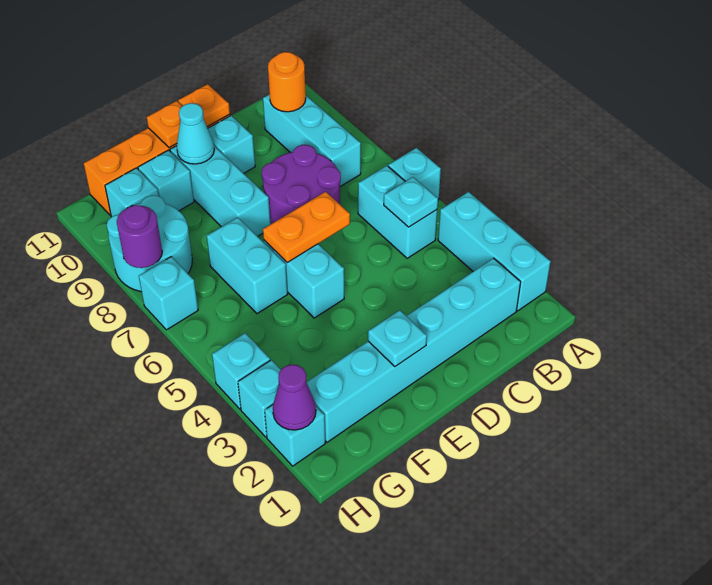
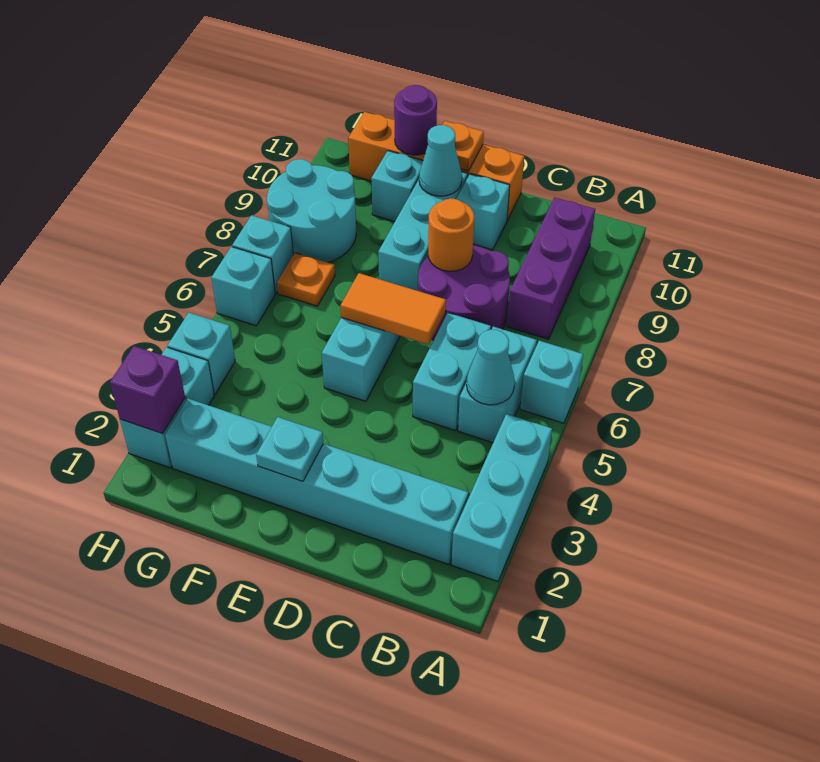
cyan 1x1 plate [384,177,438,227] -> cyan 1x1 cone [467,330,515,405]
cyan 1x3 brick [263,94,361,186] -> purple 1x3 brick [507,197,595,339]
orange 1x1 round brick [268,52,306,112] -> orange 1x1 round brick moved to [428,199,474,271]
orange 1x2 plate [263,192,350,262] -> orange 1x2 tile [340,273,446,345]
orange 1x1 plate [178,84,230,127] -> orange 1x1 plate moved to [277,253,335,306]
cyan 1x2 brick [207,217,288,314] -> cyan 1x2 brick moved to [413,313,491,431]
cyan 1x1 brick [105,168,158,217] -> cyan 1x1 brick moved to [211,247,275,326]
purple 1x1 cone [273,365,316,430] -> purple 1x1 brick [110,346,185,433]
purple 1x1 round brick [117,205,162,268] -> purple 1x1 round brick moved to [394,85,437,155]

